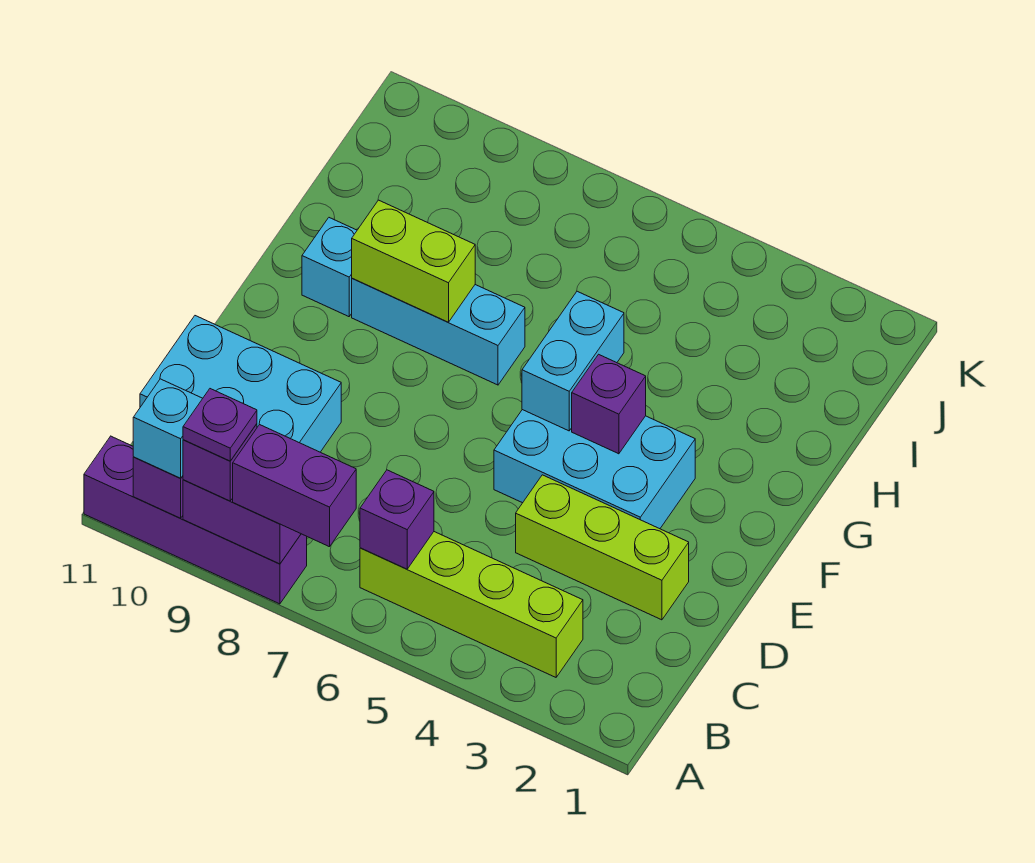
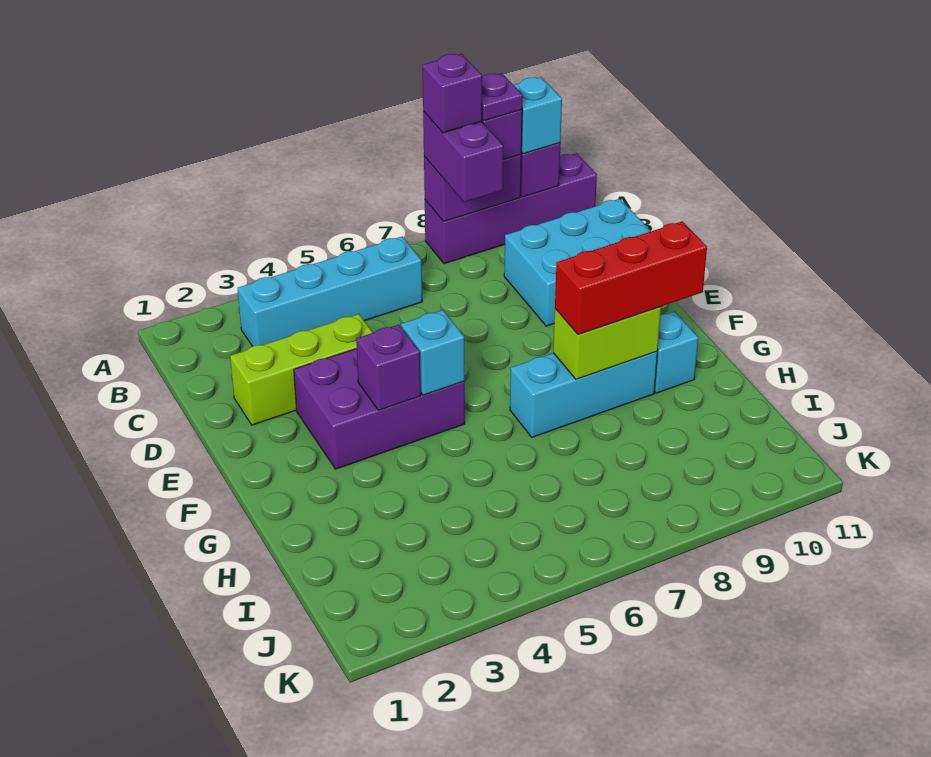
purple 1x2 brick [233,424,356,547] -> purple 1x2 brick turned to [423,111,503,202]
lime 1x4 brick [360,532,583,677] -> cyan 1x4 brick [238,237,422,346]
purple 1x1 brick [360,470,434,569] -> purple 1x1 brick moved to [423,54,482,133]
cyan 2x3 brick [494,410,695,529] -> purple 2x3 brick [294,348,465,469]
cyan 1x2 brick [522,291,624,431] -> cyan 1x1 brick [401,310,465,395]
none -> red 1x3 brick [555,221,707,335]

